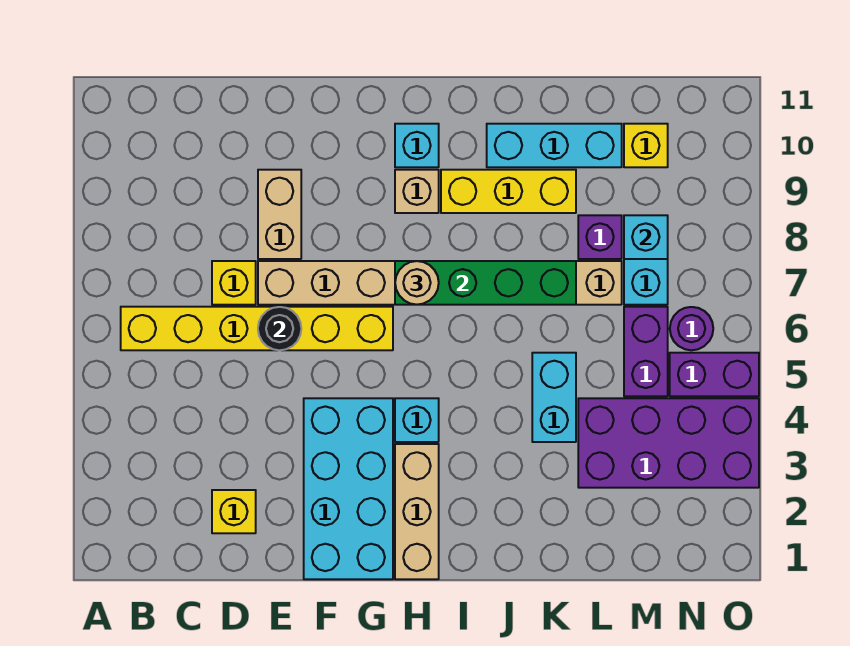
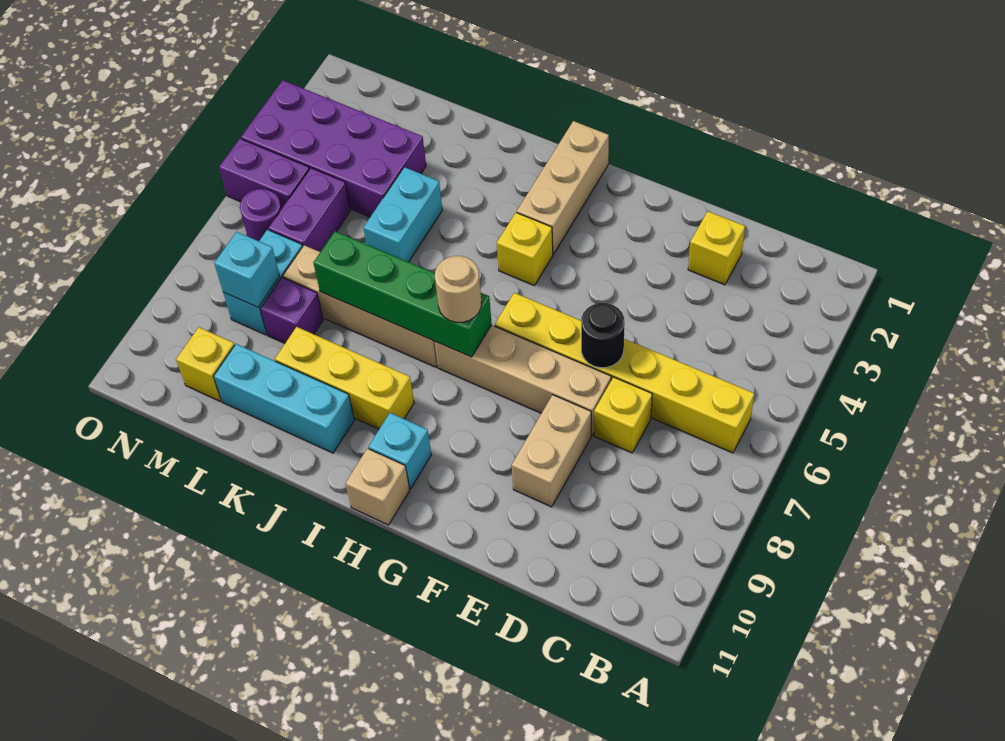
cyan 2x4 brick [304,398,393,579] -> none
cyan 1x1 brick [395,398,439,442] -> yellow 1x1 brick [497,212,553,285]
tan 1x1 brick [395,170,439,213] -> tan 1x1 brick moved to [345,448,410,525]

